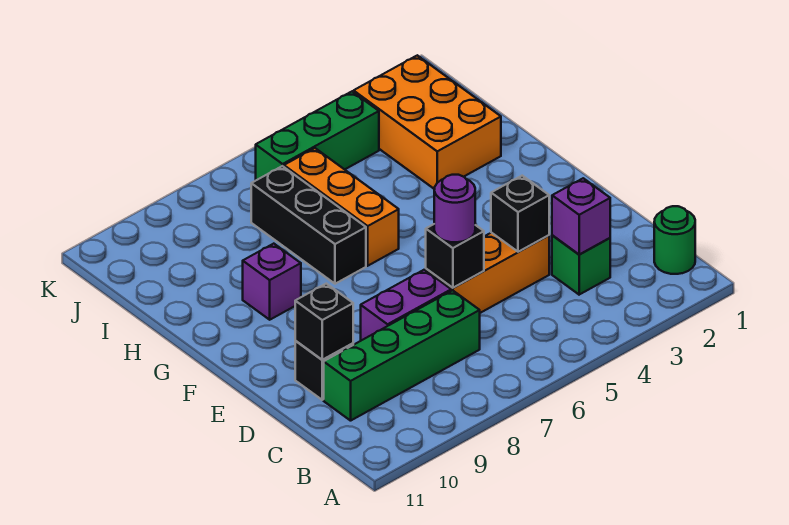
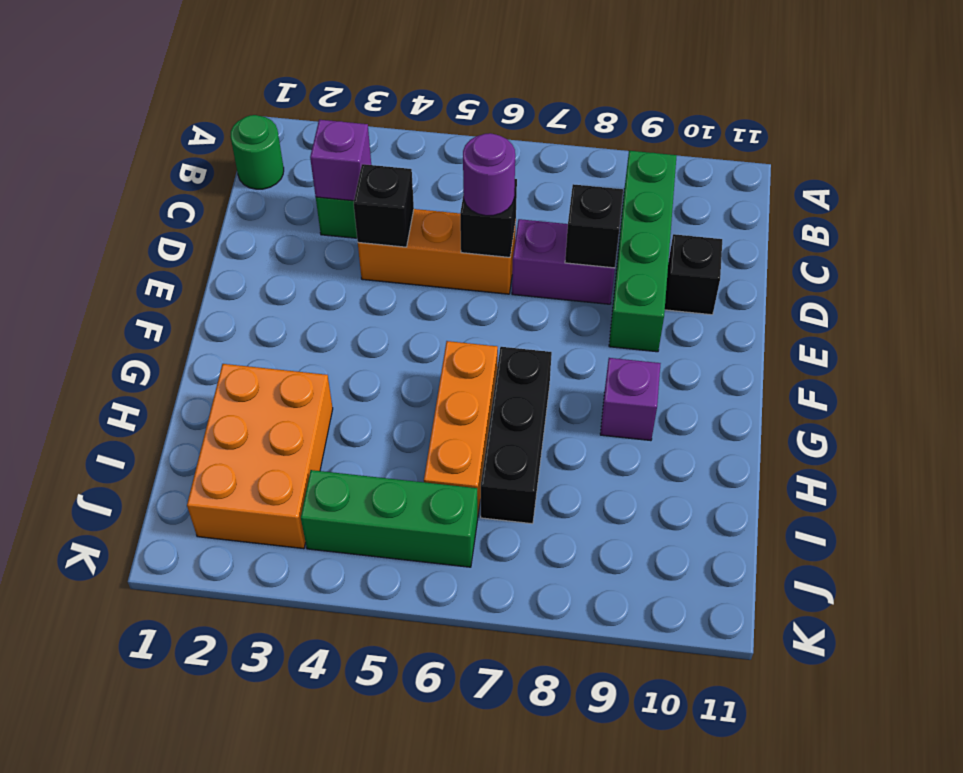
green 1x4 brick [324,290,480,421] -> green 1x4 brick turned to [609,151,677,352]
black 1x1 brick [295,284,353,360] -> black 1x1 brick moved to [565,184,623,268]

